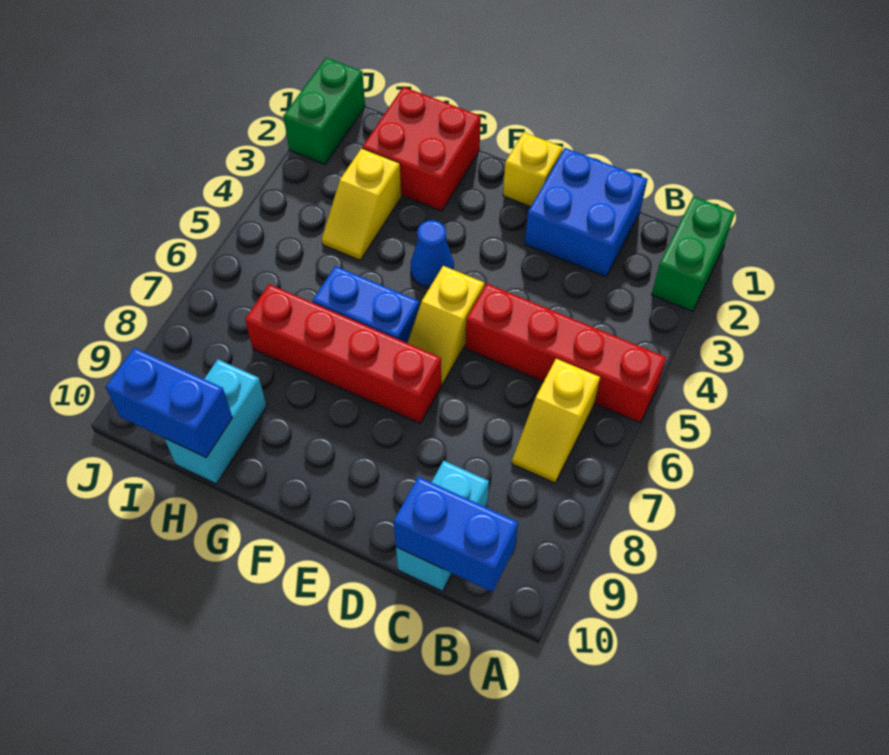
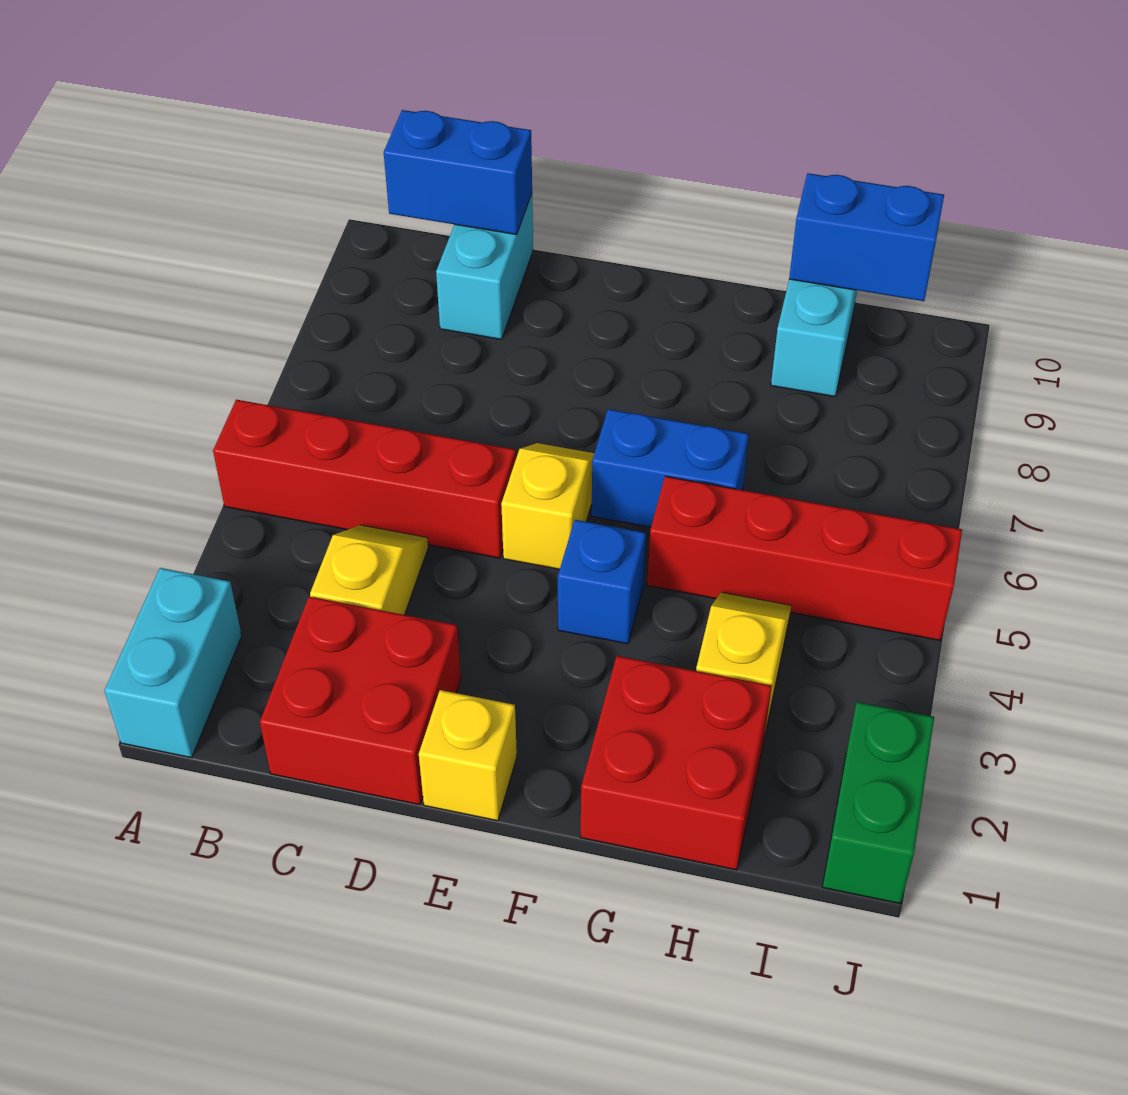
green 1x2 brick [651,196,735,311] -> cyan 1x2 brick [105,568,242,758]
yellow 1x2 slope [512,359,600,483] -> yellow 1x2 slope moved to [310,525,428,615]
blue 2x2 brick [525,148,647,277] -> red 2x2 brick [260,597,461,805]
red 1x4 brick [245,284,441,423] -> red 1x4 brick moved to [647,476,962,640]
blue 1x1 cone [411,220,454,288] -> blue 1x1 brick [558,520,646,644]

